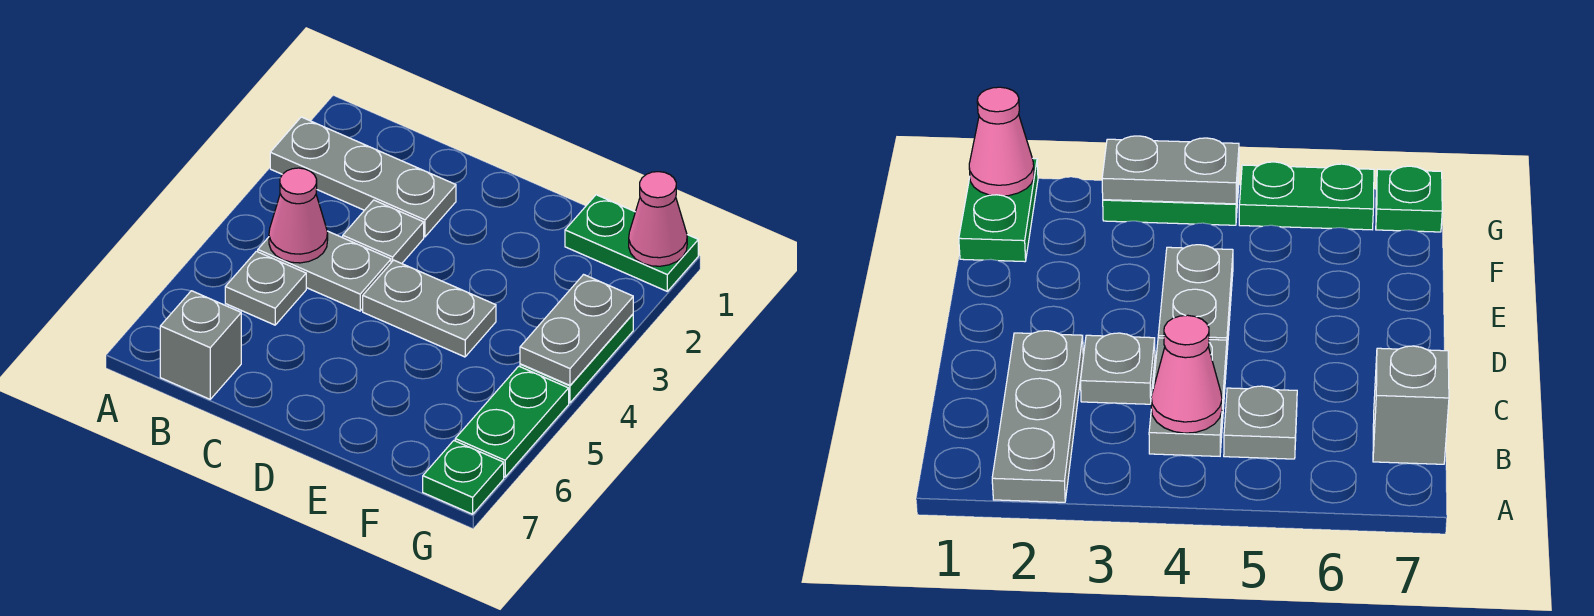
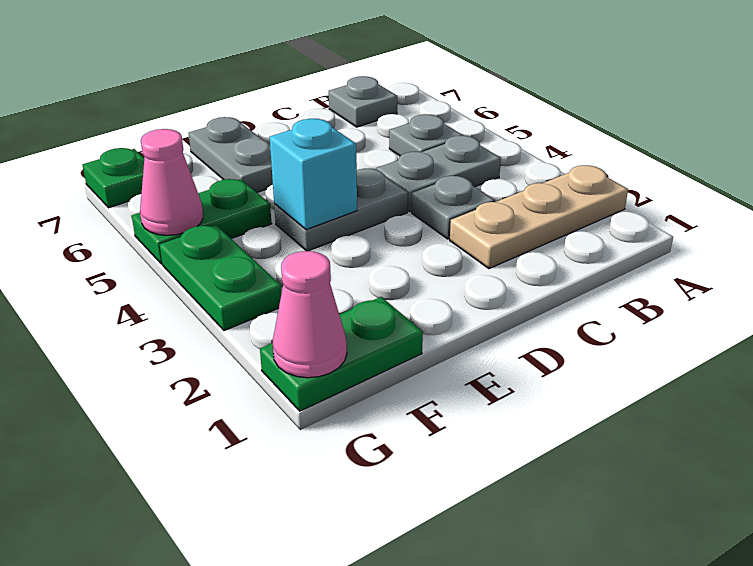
grey 1x3 plate [270,117,456,237] -> tan 1x3 plate [450,165,628,269]
pink 1x1 cone [269,168,328,263] -> pink 1x1 cone moved to [140,129,203,235]
grey 1x1 brick [160,291,241,399] -> grey 1x1 plate [329,76,397,127]
none -> cyan 1x1 brick [270,119,357,230]
grey 1x2 plate [520,275,633,385] -> grey 1x2 plate moved to [189,117,273,192]
green 1x2 plate [455,366,569,477] -> green 1x2 plate turned to [132,179,272,264]

